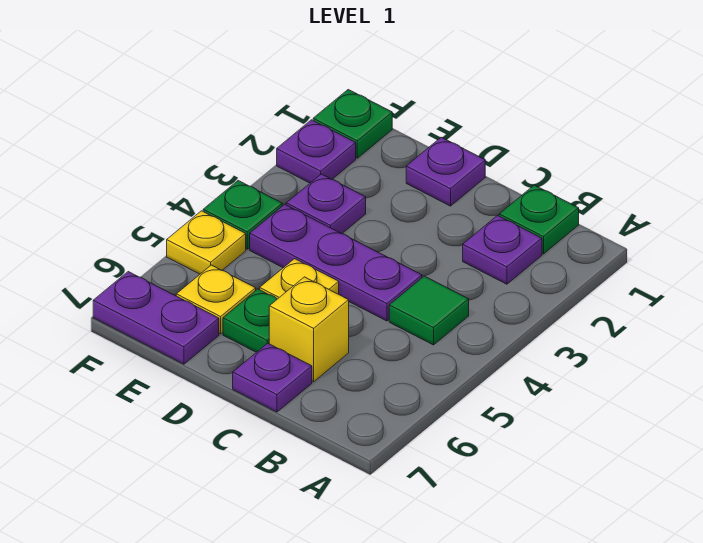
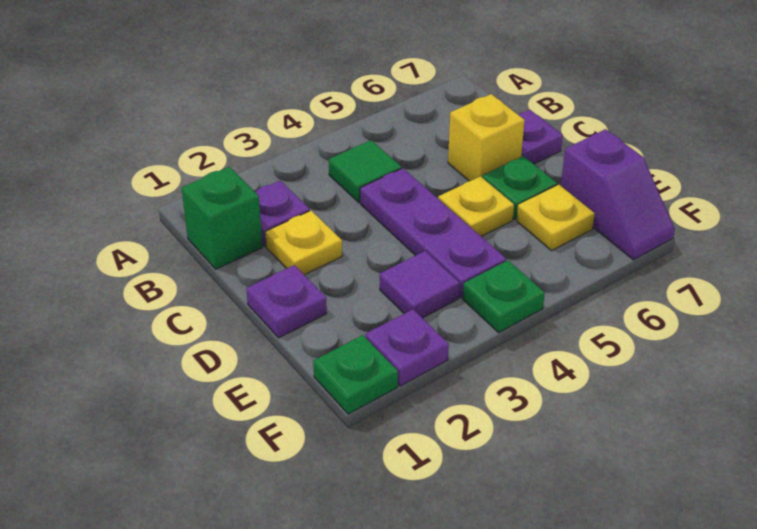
green 1x1 plate [499,185,579,254] -> green 1x1 brick [182,167,263,269]
purple 1x1 plate [286,174,366,234] -> purple 1x1 tile [380,251,460,318]
purple 1x2 plate [93,272,219,364] -> purple 1x2 slope [561,129,675,260]
yellow 1x1 plate [167,211,246,274] -> yellow 1x1 plate moved to [265,211,342,275]

